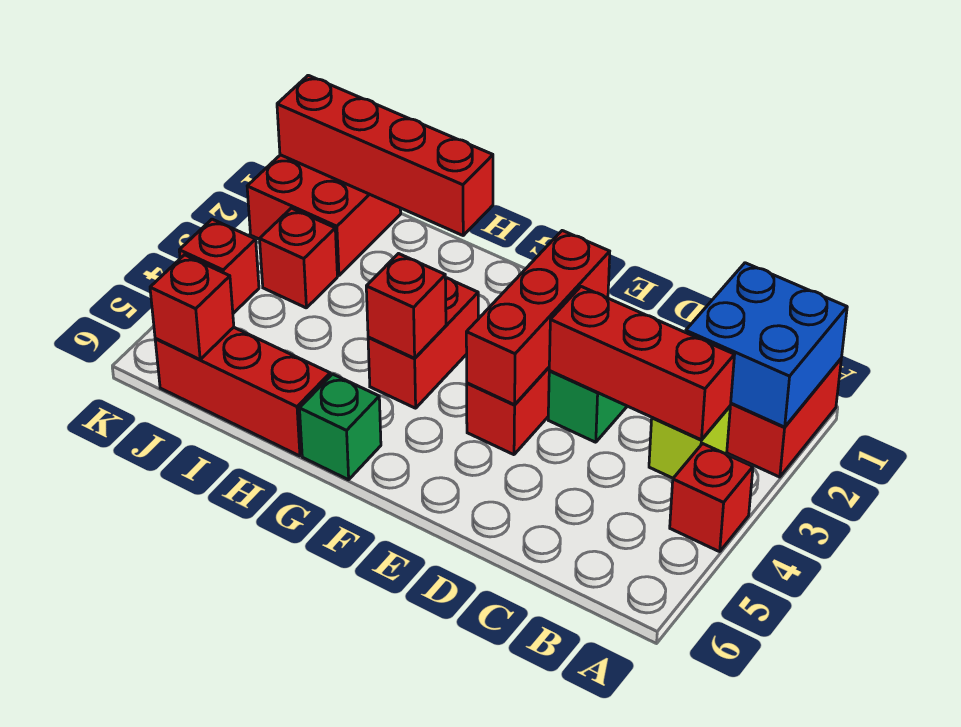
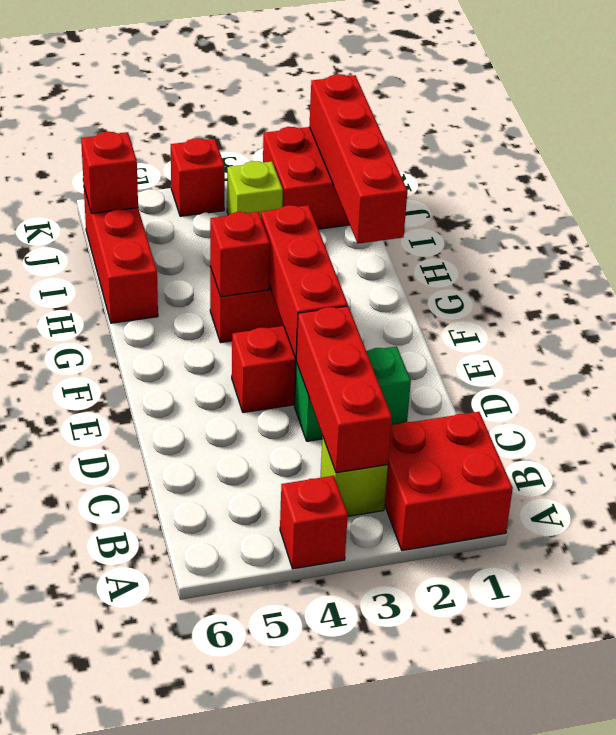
blue 2x2 brick [686,263,847,427] -> none
red 1x3 brick [466,231,610,405] -> red 1x3 brick turned to [261,205,348,358]
green 1x1 brick [299,374,381,480] -> none
red 1x1 brick [260,208,337,308] -> lime 1x1 brick [227,161,283,217]

